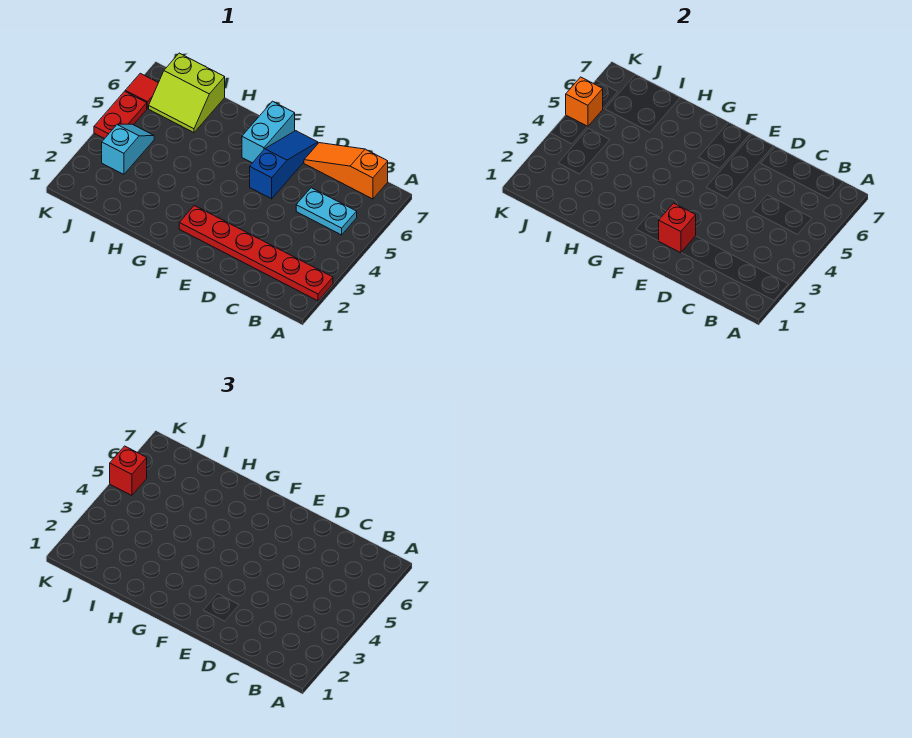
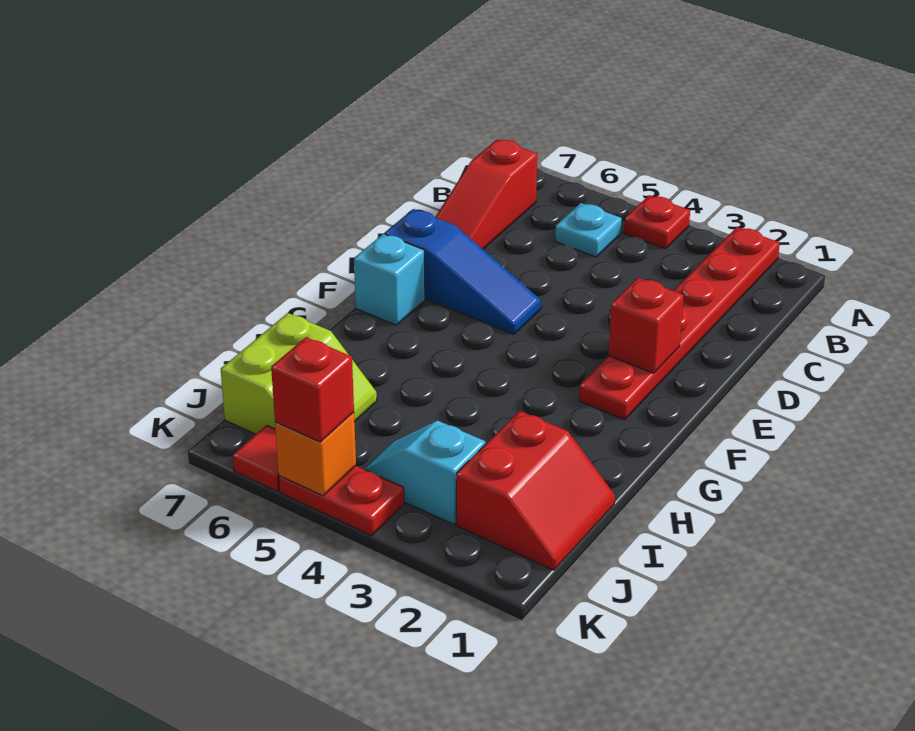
none -> red 1x1 plate [624,195,690,249]
cyan 1x2 plate [296,188,357,235] -> cyan 1x1 plate [555,203,622,257]
orange 1x3 slope [304,143,388,199] -> red 1x3 slope [435,139,537,249]
blue 1x3 slope [250,131,318,199] -> blue 1x3 slope turned to [385,209,541,334]
cyan 1x2 brick [242,101,295,163] -> cyan 1x1 brick [354,234,425,325]
none -> red 2x2 slope [456,411,615,570]

